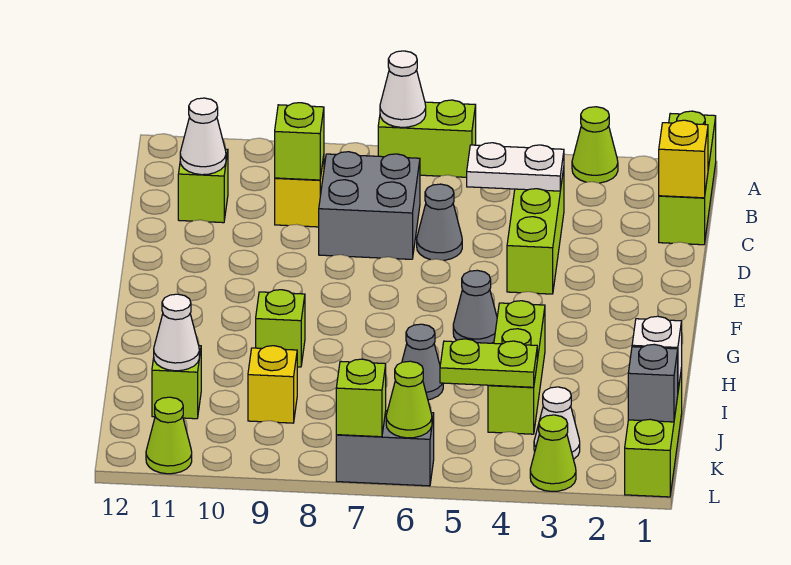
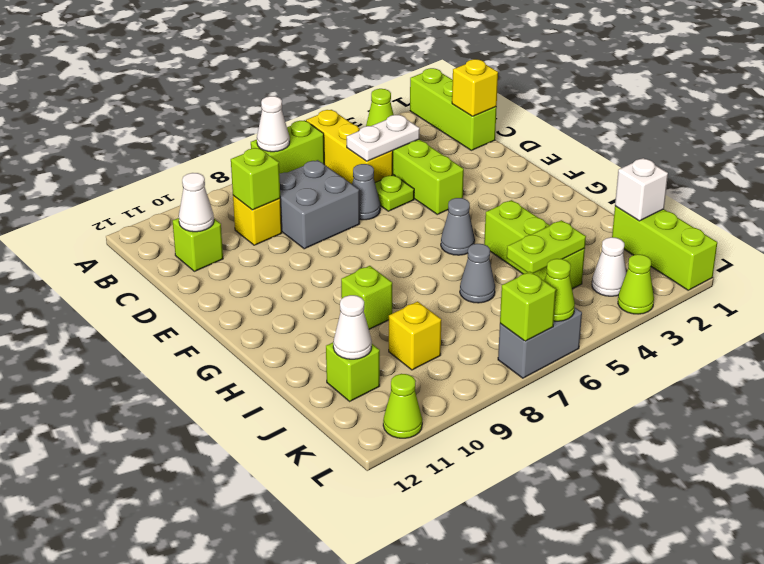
none -> yellow 1x3 brick [306,110,393,184]
none -> lime 1x1 plate [375,175,414,211]
grey 1x1 brick [628,344,678,422] -> none

